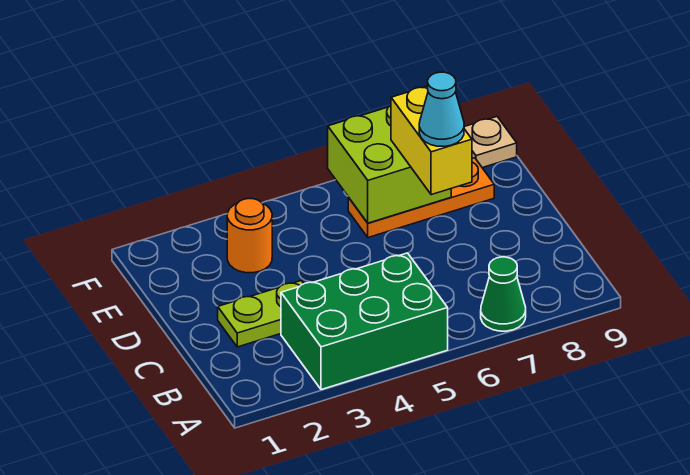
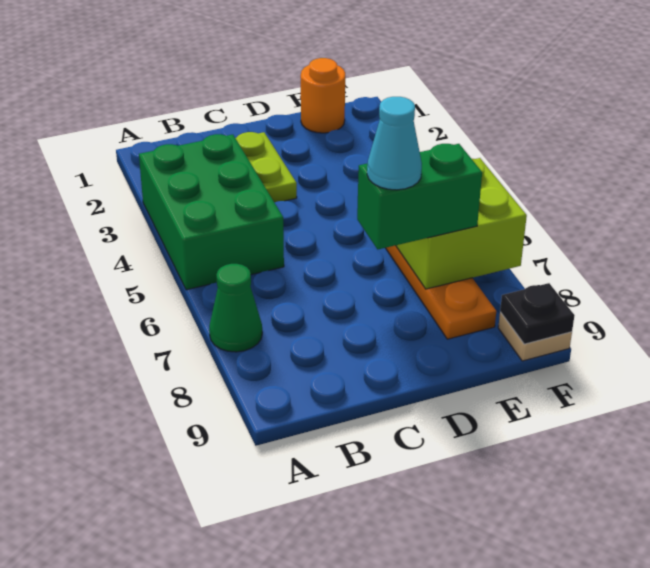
yellow 1x2 brick [391,86,472,195] -> green 1x2 brick [357,144,482,249]
orange 1x1 round brick [227,198,272,273] -> orange 1x1 round brick moved to [301,58,345,133]
none -> black 1x1 plate [500,283,575,344]

